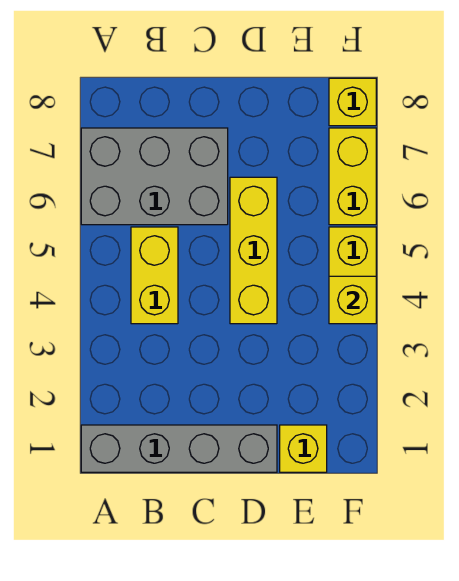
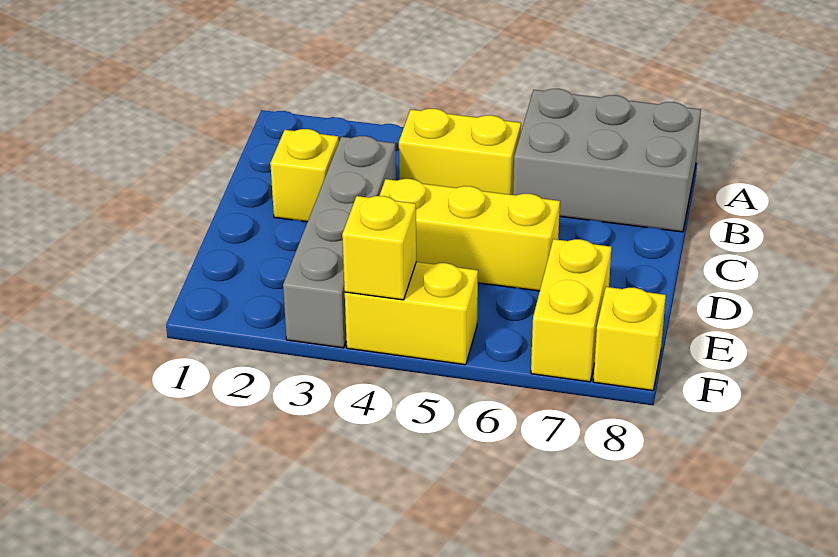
grey 1x4 brick [81,425,277,472] -> grey 1x4 brick moved to [283,136,396,348]
grey 2x3 brick [81,128,228,225] -> grey 2x3 brick turned to [513,89,701,232]
yellow 1x1 brick [280,425,327,472] -> yellow 1x1 brick moved to [270,129,339,222]
yellow 1x2 brick [329,128,376,225] -> yellow 1x2 brick turned to [531,239,611,382]

